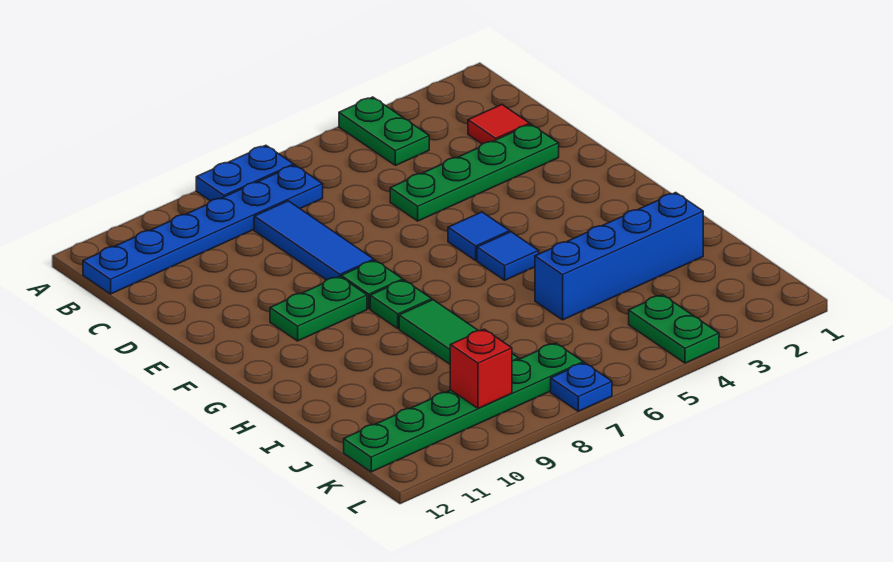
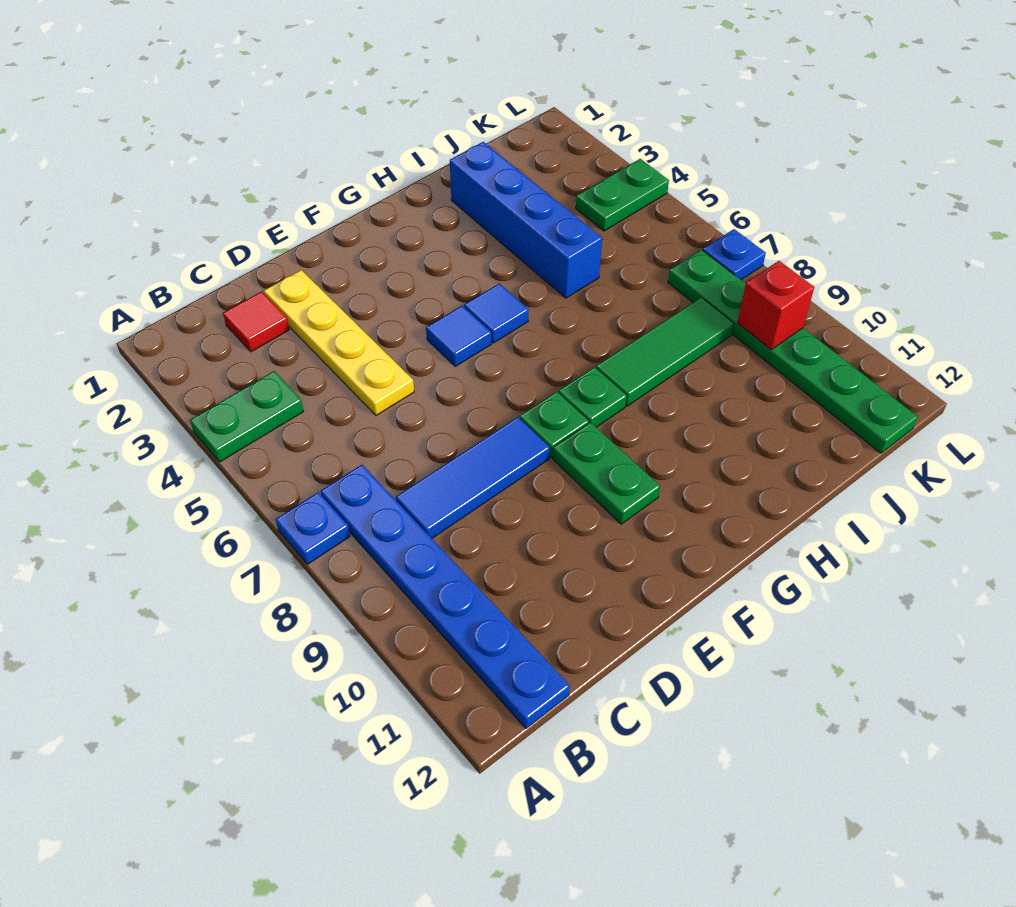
blue 1x2 plate [196,145,294,201] -> blue 1x1 plate [276,492,350,564]
green 1x4 plate [390,124,559,221] -> yellow 1x4 plate [264,270,414,415]

